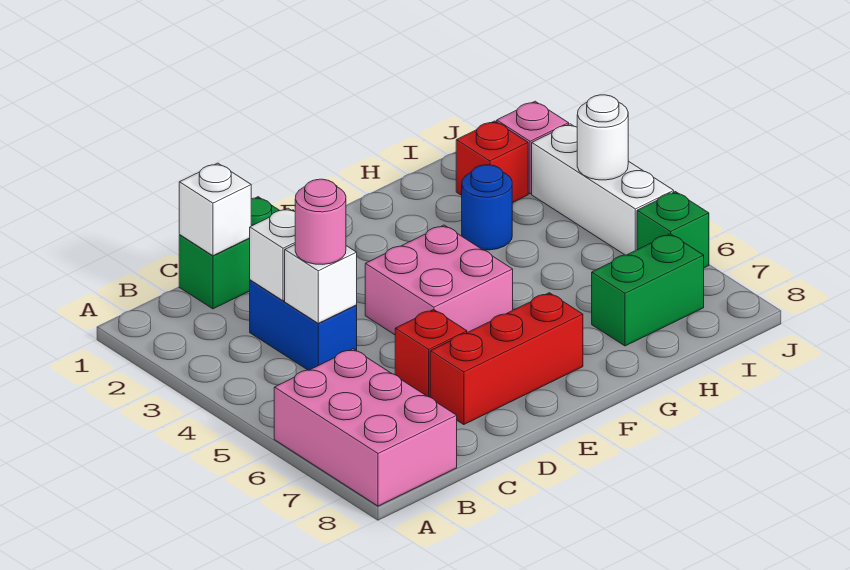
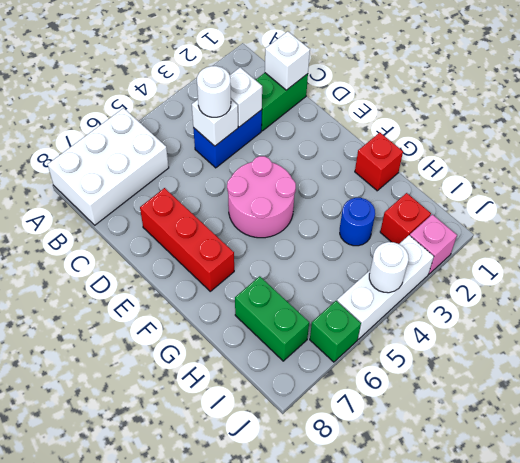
pink 2x3 brick [274,349,457,506] -> white 2x3 brick [48,108,169,225]
green 1x2 brick [179,197,280,309] -> green 1x2 brick turned to [256,73,308,131]
pink 1x1 round brick [295,179,346,264] -> white 1x1 round brick [197,66,231,117]
red 1x1 brick [395,309,467,397] -> red 1x1 brick moved to [355,133,403,191]
pink 2x2 brick [365,225,513,335] -> pink 2x2 round brick [227,156,296,238]

